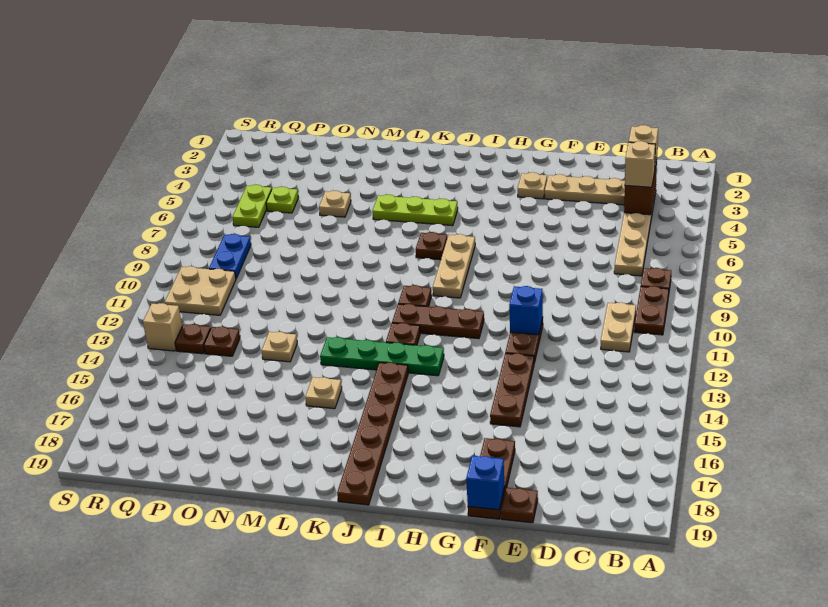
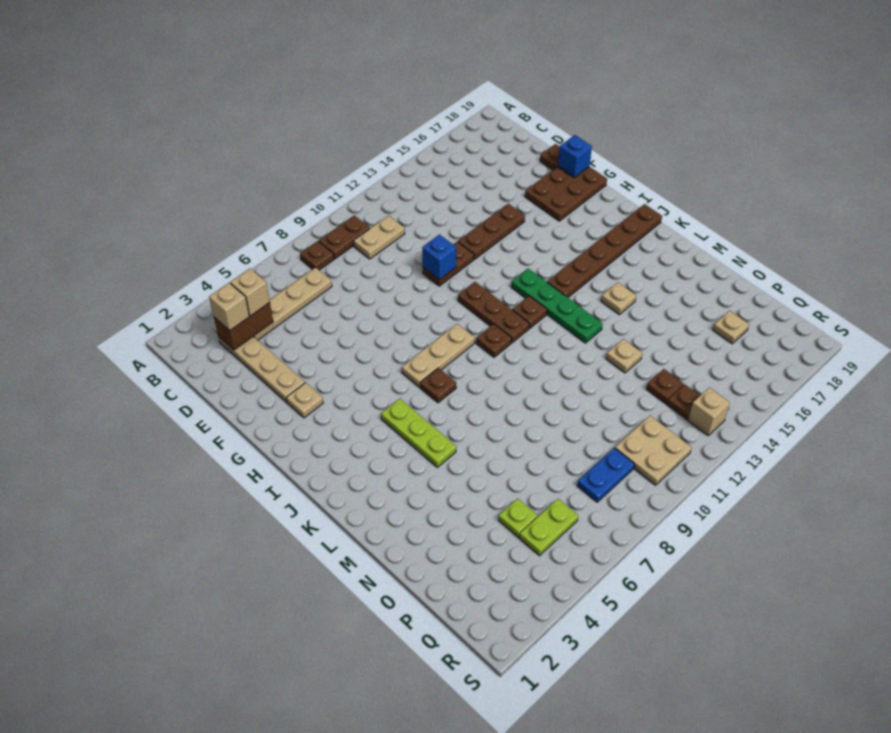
brown 1x3 plate [468,438,515,519] -> brown 2x3 plate [525,167,607,221]
tan 1x1 plate [319,191,351,217] -> tan 1x1 plate moved to [713,311,749,344]

